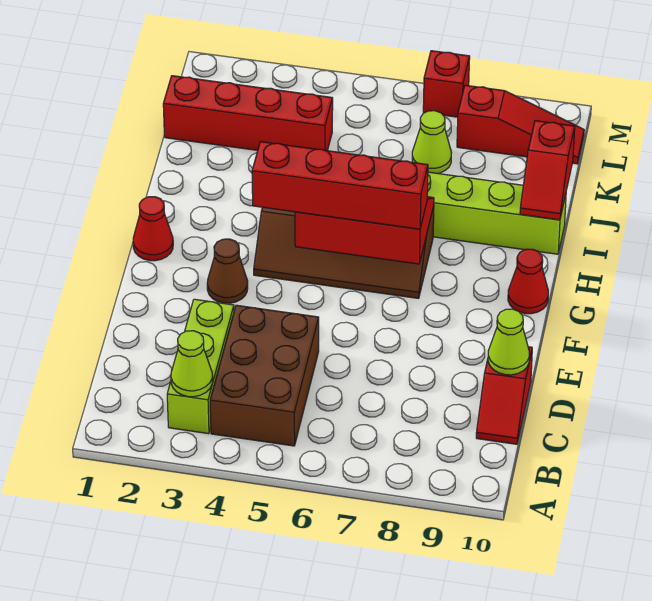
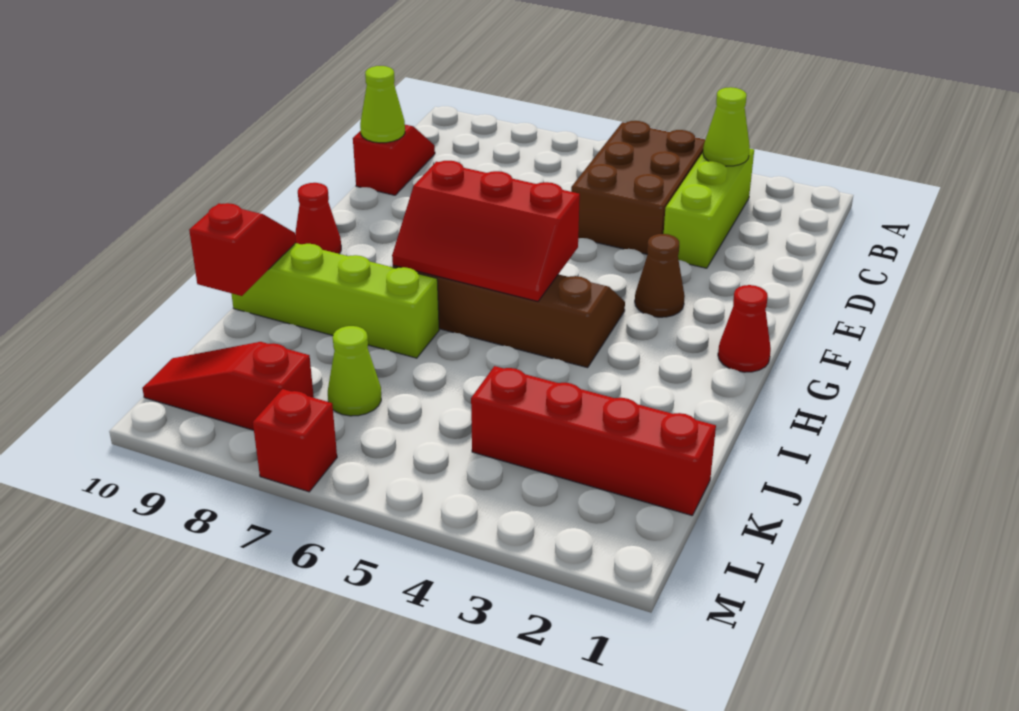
red 1x4 brick [252,142,428,229] -> none

